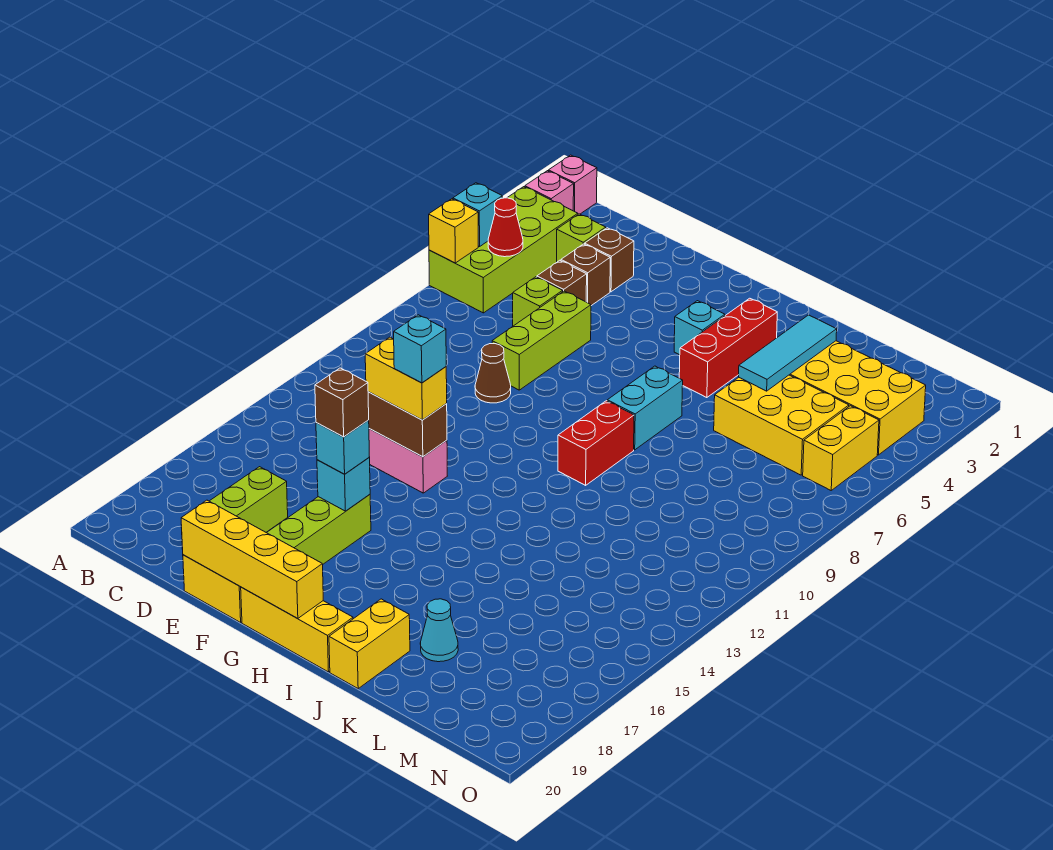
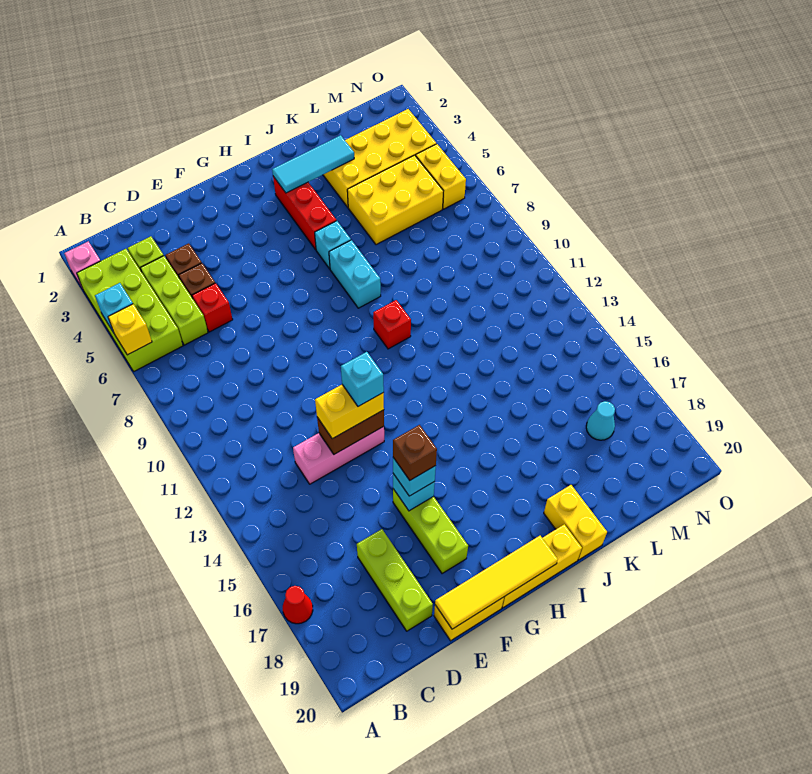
pink 1x1 brick [548,155,597,214] -> none
red 1x1 cone [488,198,523,257] -> red 1x1 cone moved to [283,586,313,624]
brown 1x1 brick [585,228,634,292] -> none
lime 1x1 brick [513,277,563,326] -> red 1x1 brick [192,283,233,332]
lime 1x3 brick [492,291,591,390] -> lime 1x3 brick moved to [140,256,208,345]
brown 1x1 cone [475,344,511,403] -> none
yellow 1x4 brick [181,500,323,619] -> yellow 1x4 tile [435,536,558,629]
cyan 1x1 brick [674,301,725,355] -> cyan 1x1 brick moved to [315,221,351,269]
red 1x2 brick [558,401,634,485] -> red 1x1 brick [373,300,411,349]
cyan 1x3 tile [739,315,837,391] -> cyan 1x3 tile turned to [272,135,354,193]
cyan 1x1 cone [420,599,458,662] -> cyan 1x1 cone moved to [586,401,615,440]

